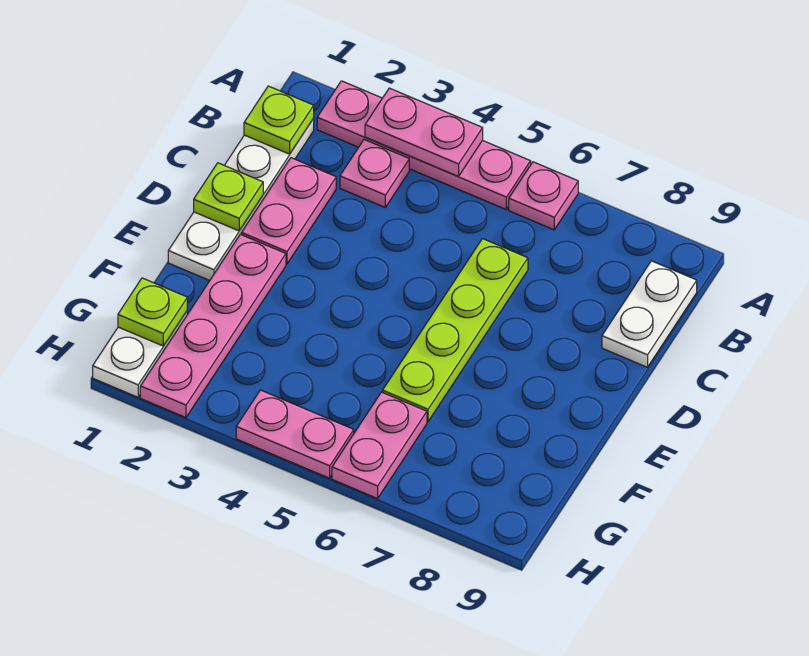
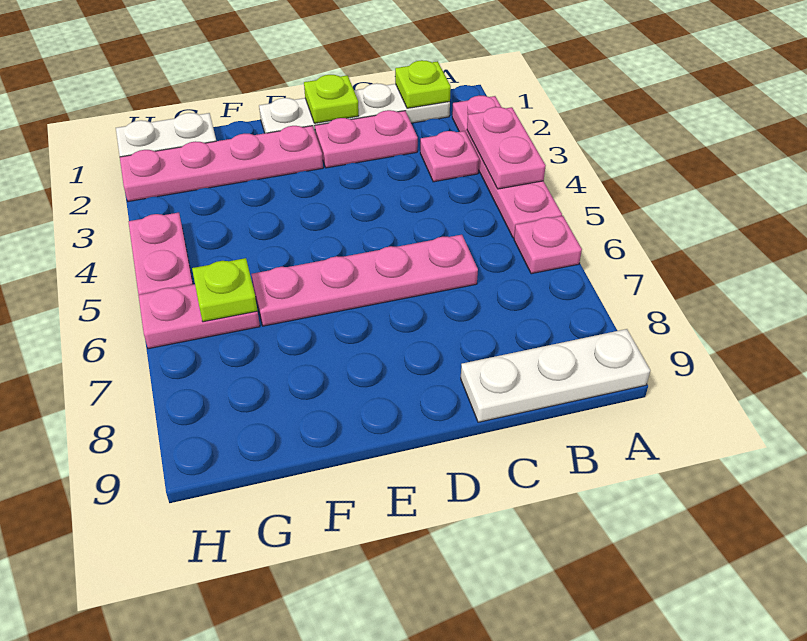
white 1x2 plate [602,261,697,367] -> white 1x3 plate [461,329,650,422]
lime 1x4 plate [383,239,528,422] -> pink 1x4 plate [251,235,478,326]
lime 1x1 plate [118,278,187,346] -> lime 1x1 plate moved to [192,258,257,322]

